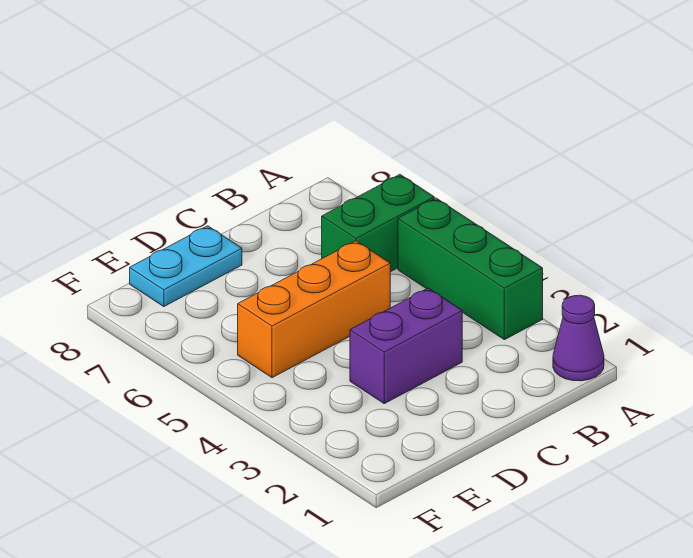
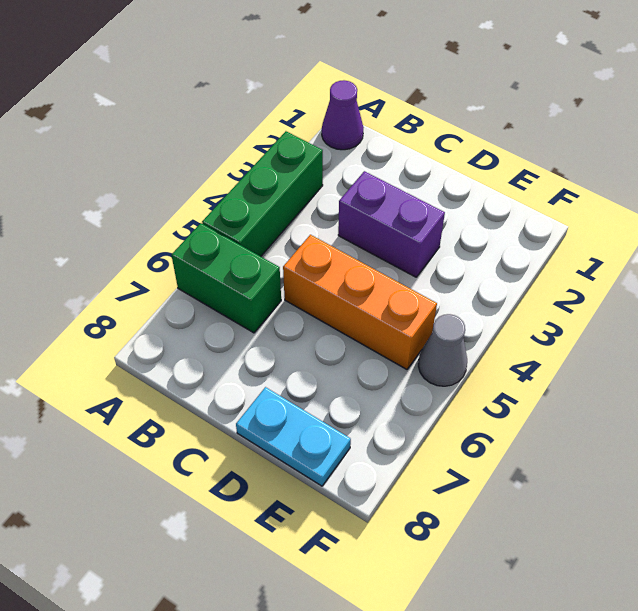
none -> grey 1x1 cone [418,314,467,386]

